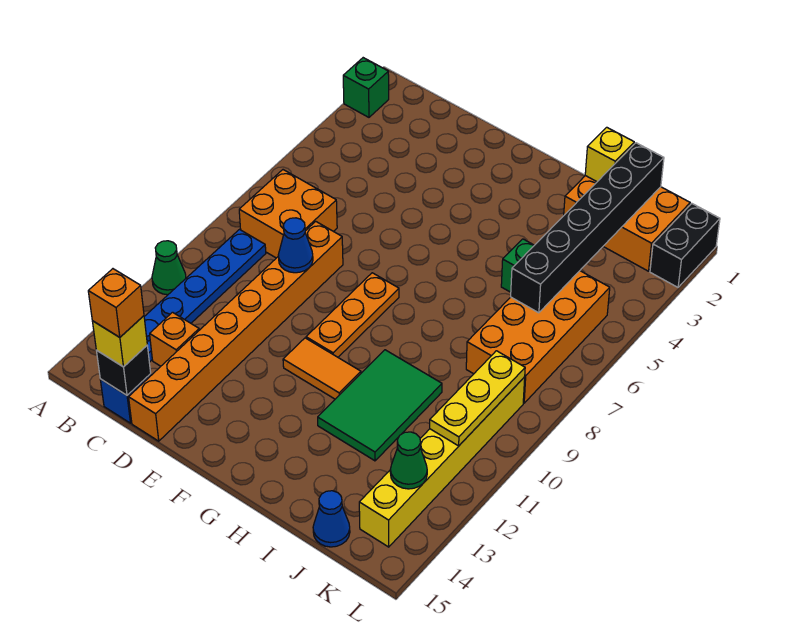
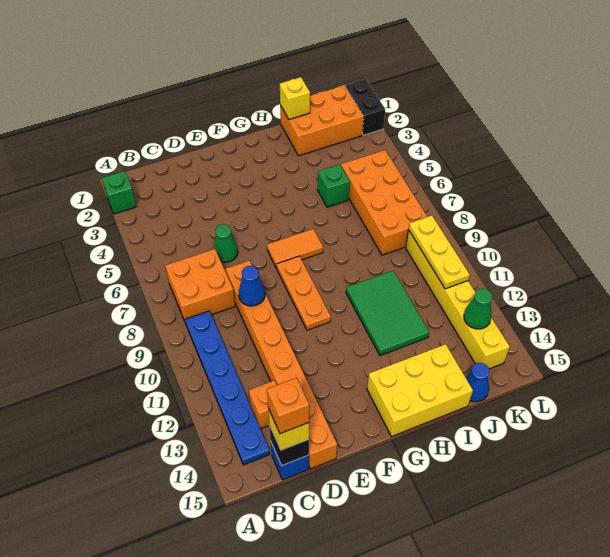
green 1x1 cone [152,241,186,295] -> green 1x1 cone moved to [213,224,238,262]
orange 1x2 tile [283,338,361,399] -> orange 1x2 tile moved to [267,229,323,268]
none -> yellow 2x3 brick [367,344,473,437]
black 1x6 brick [511,143,664,313] -> none

